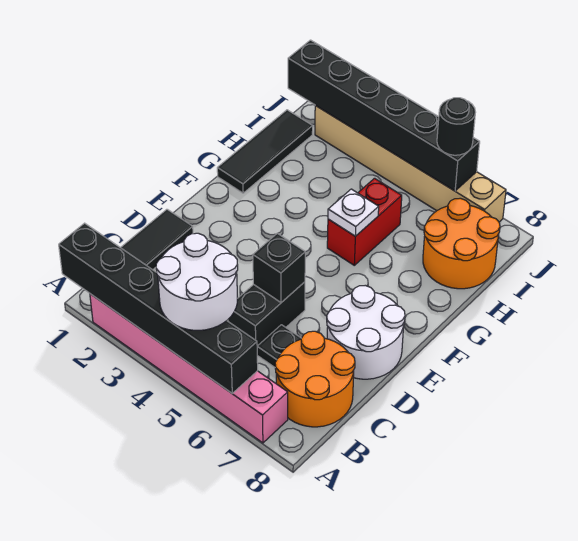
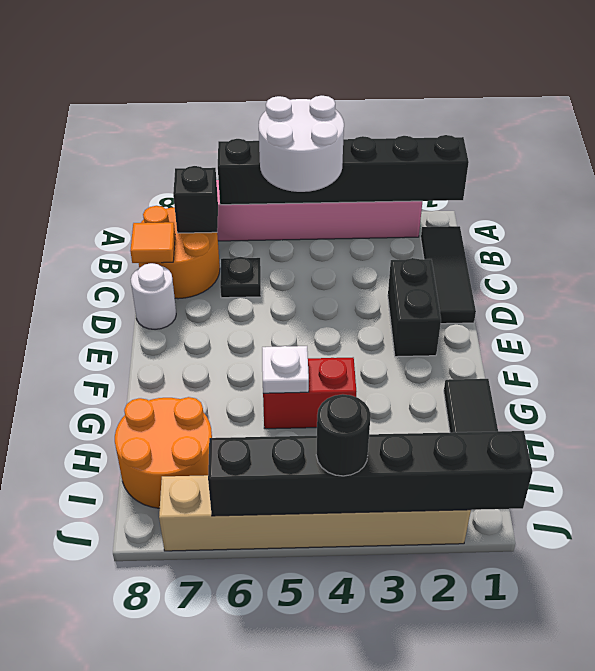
black 1x2 brick [228,282,305,346] -> black 1x2 brick moved to [388,258,441,357]
none -> orange 1x1 tile [130,222,175,263]
black 1x1 brick [253,233,305,302] -> black 1x1 brick moved to [173,166,218,233]
white 2x2 round brick [327,286,405,379] -> white 1x1 round brick [131,263,176,329]
red 1x2 brick [327,178,402,265] -> red 1x2 brick turned to [263,358,356,429]
black 1x1 round brick [437,98,475,155] -> black 1x1 round brick moved to [316,394,371,476]

